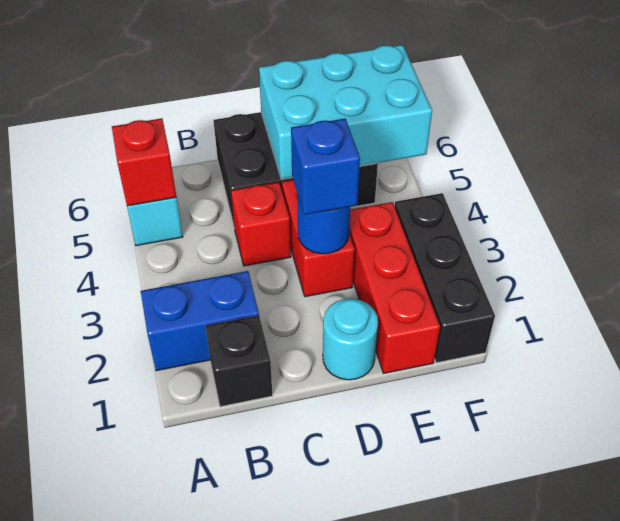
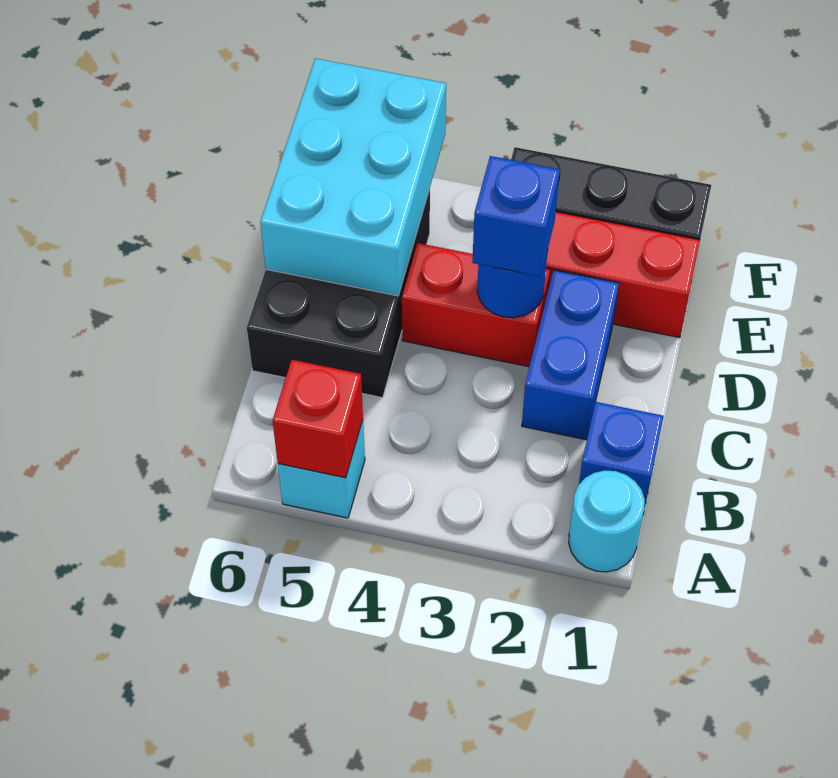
blue 1x2 brick [141,271,259,371] -> blue 1x2 brick moved to [522,270,619,440]
black 1x1 brick [206,315,273,407] -> blue 1x1 brick [579,402,664,509]
red 1x1 brick [231,182,291,266] -> none
cyan 1x1 round brick [323,298,378,380] -> cyan 1x1 round brick moved to [569,470,645,572]

